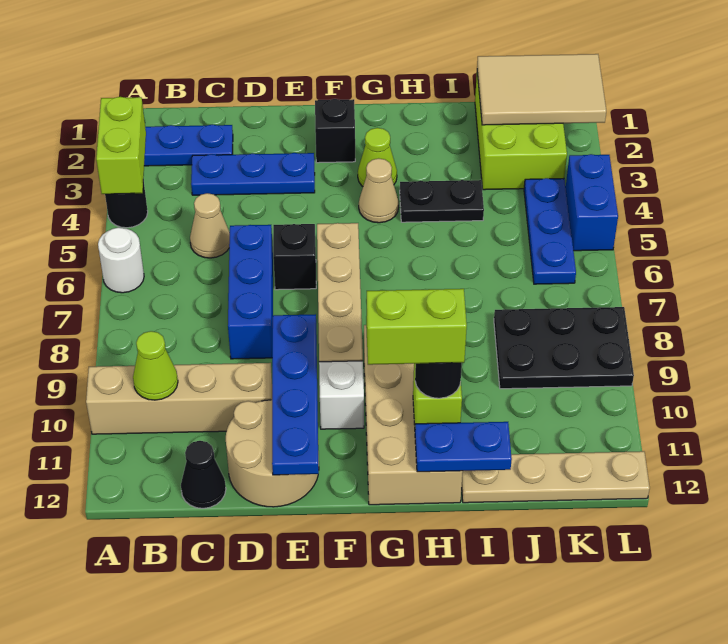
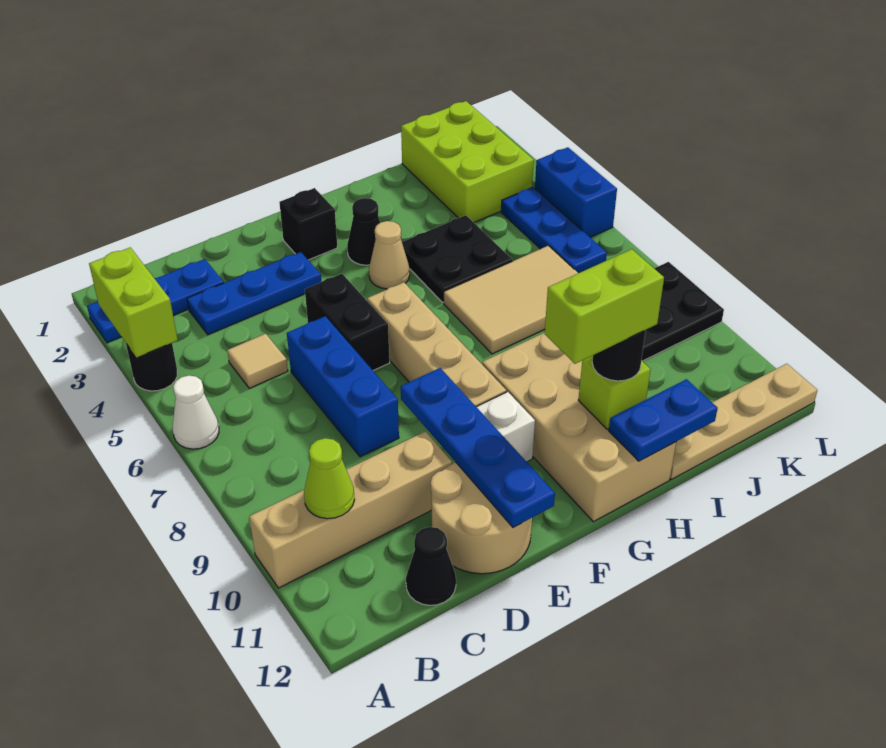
white 1x1 round brick [98,227,144,293] -> white 1x1 cone [173,375,219,449]
tan 1x1 cone [190,193,230,258] -> tan 1x1 tile [227,334,288,388]
black 1x1 brick [273,224,316,290] -> black 1x2 brick [305,274,390,370]
lime 1x1 cone [358,128,397,186] -> black 1x1 cone [347,198,380,265]
black 1x2 plate [400,180,484,222] -> black 2x2 plate [402,215,513,302]
tan 2x3 tile [477,54,606,125] -> tan 2x3 tile moved to [444,246,578,354]

